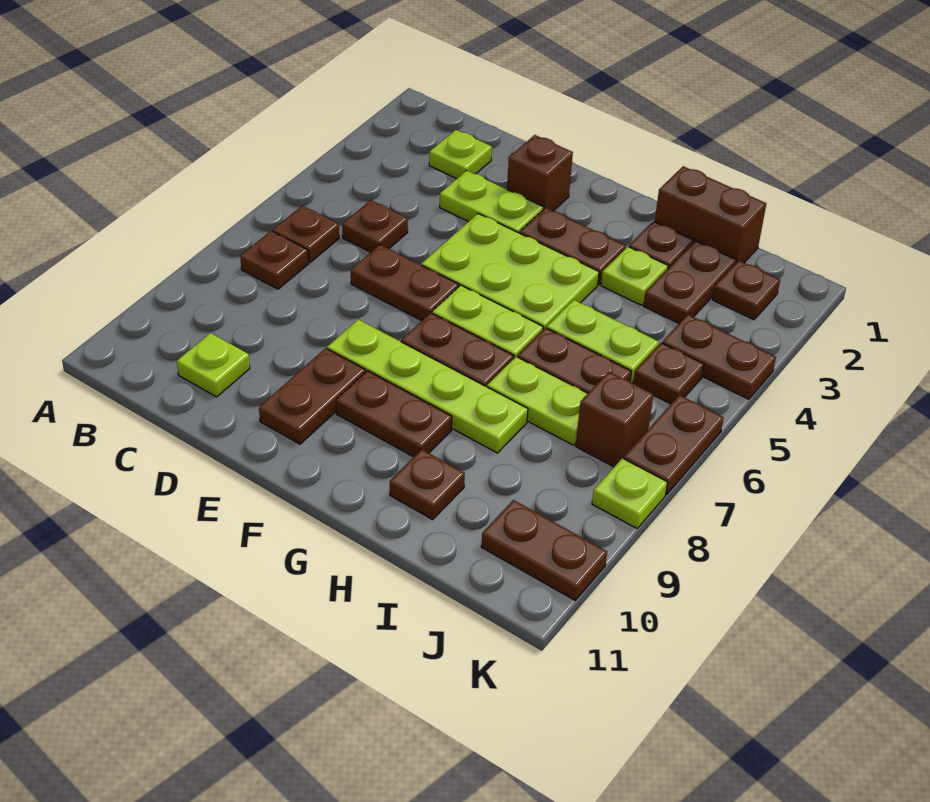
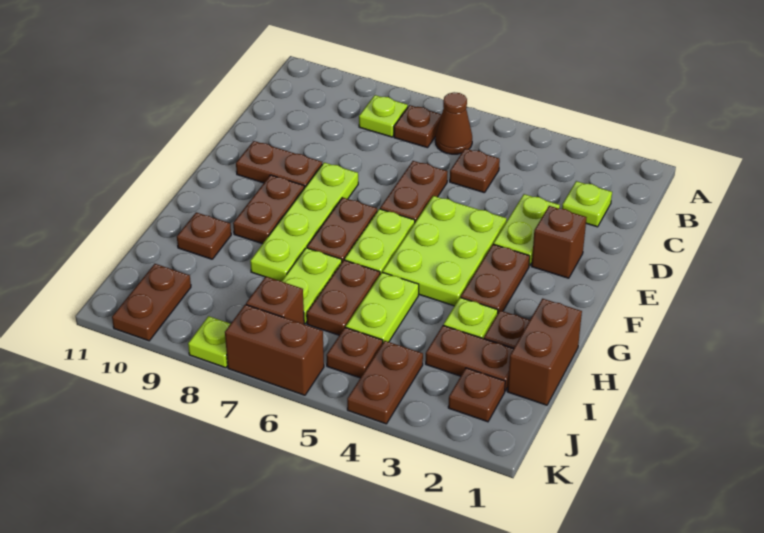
brown 1x1 plate [273,206,339,263] -> brown 1x1 cone [435,92,472,154]
lime 1x1 plate [177,333,250,397] -> lime 1x1 plate moved to [359,95,408,137]
brown 1x2 plate [623,395,724,495] -> brown 1x2 brick [225,305,324,395]

